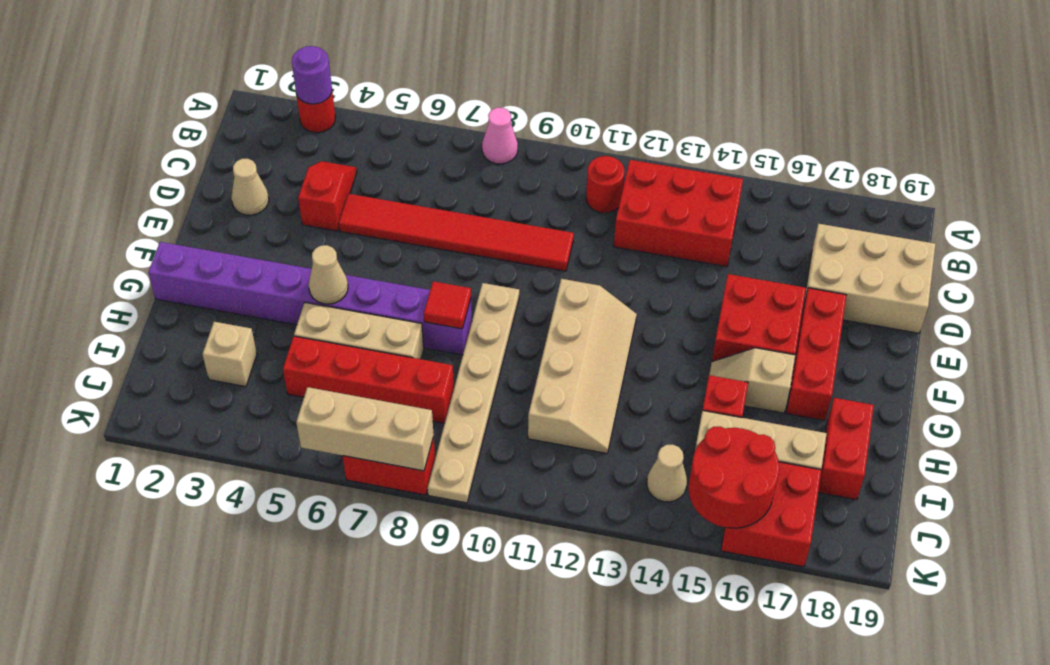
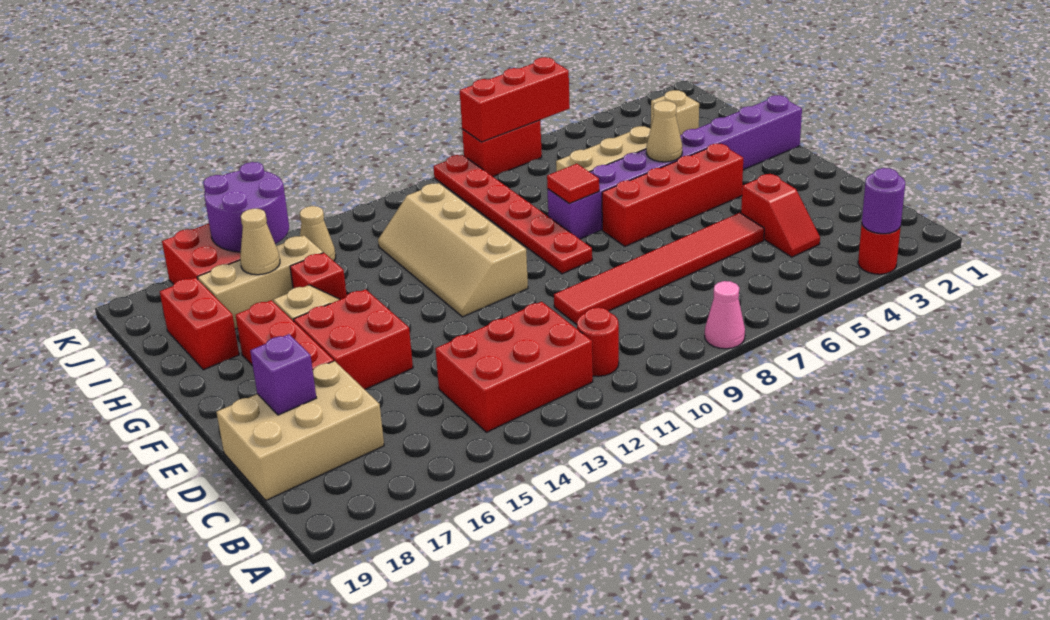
tan 1x1 cone [231,159,269,215] -> tan 1x1 cone moved to [240,209,280,275]
none -> purple 1x1 brick [250,334,316,415]
tan 1x6 plate [428,283,519,503] -> red 1x6 plate [433,155,592,274]
red 1x4 brick [283,336,454,423] -> red 1x4 brick moved to [602,144,743,246]
red 2x2 round brick [689,426,779,528] -> purple 2x2 round brick [203,162,289,252]
tan 1x3 brick [296,387,434,471] -> red 1x3 brick [460,57,570,142]

